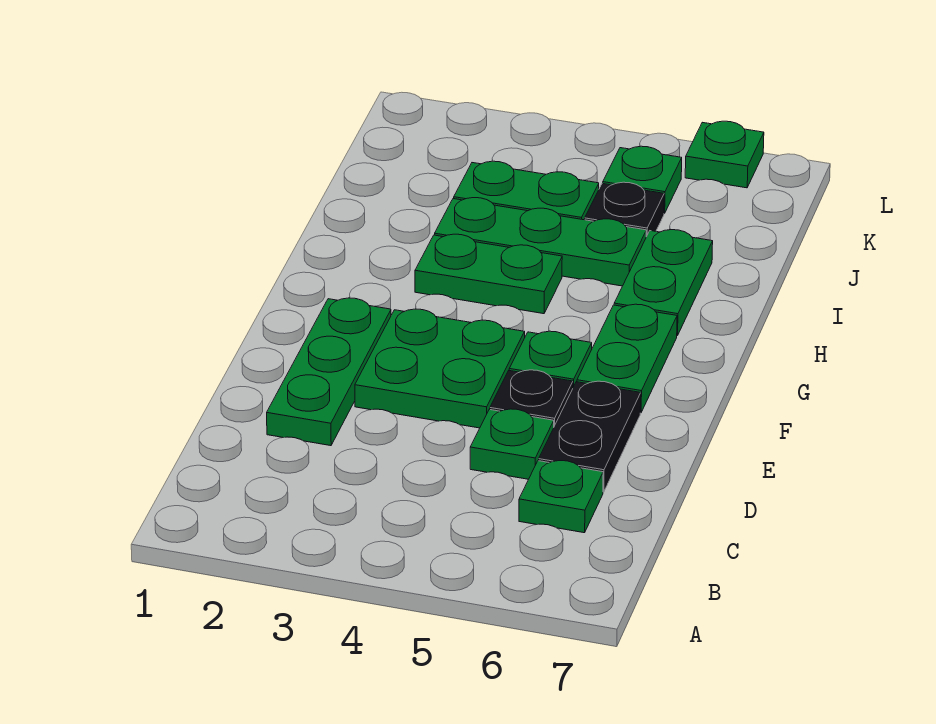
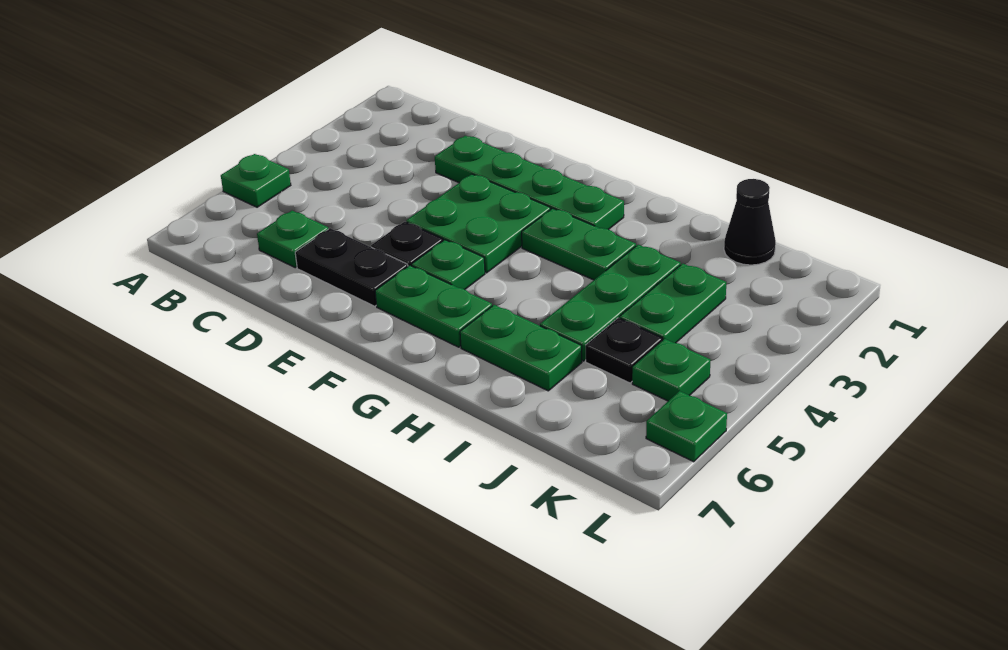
green 1x3 plate [267,298,391,446] -> green 1x4 plate [435,136,624,230]
green 1x1 plate [470,409,554,479] -> green 1x1 plate moved to [221,154,291,207]
green 1x2 plate [415,234,562,314] -> green 1x2 plate turned to [522,208,636,280]
none -> black 1x1 cone [724,179,776,265]

